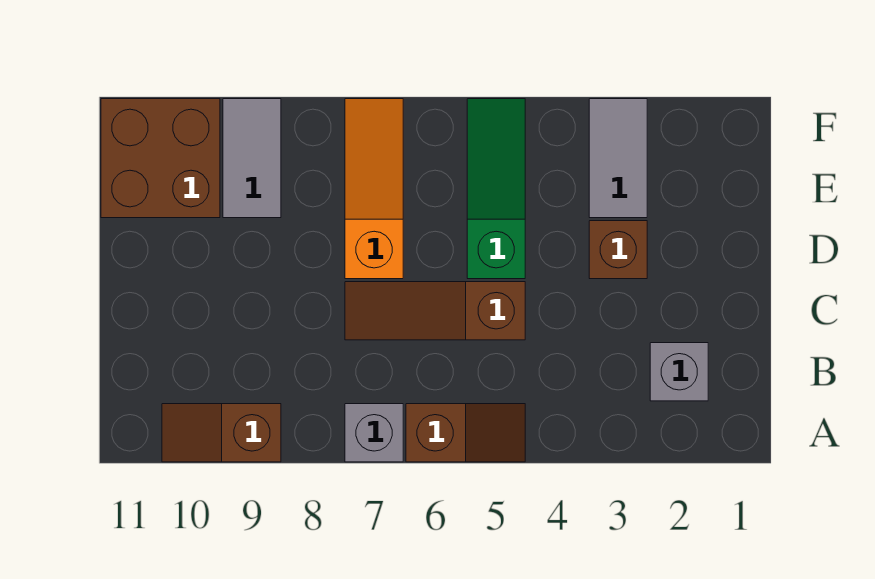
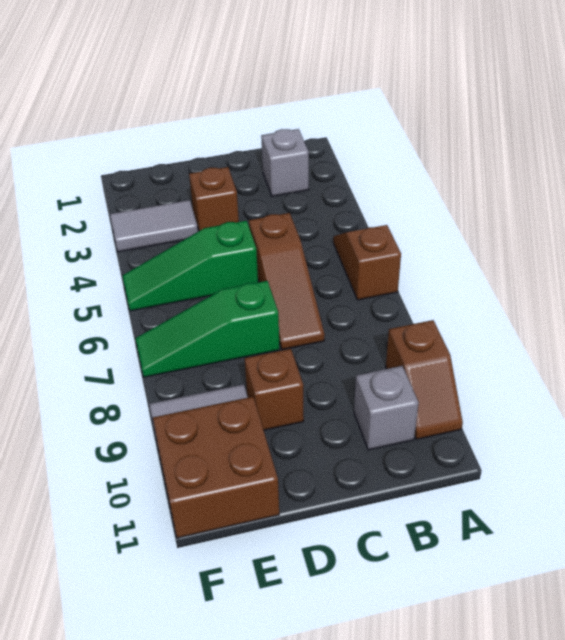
grey 1x1 brick [345,404,403,462] -> grey 1x1 brick moved to [354,366,419,450]
orange 1x3 slope [345,99,403,279] -> green 1x3 slope [136,281,280,377]
none -> brown 1x1 brick [245,349,304,430]

